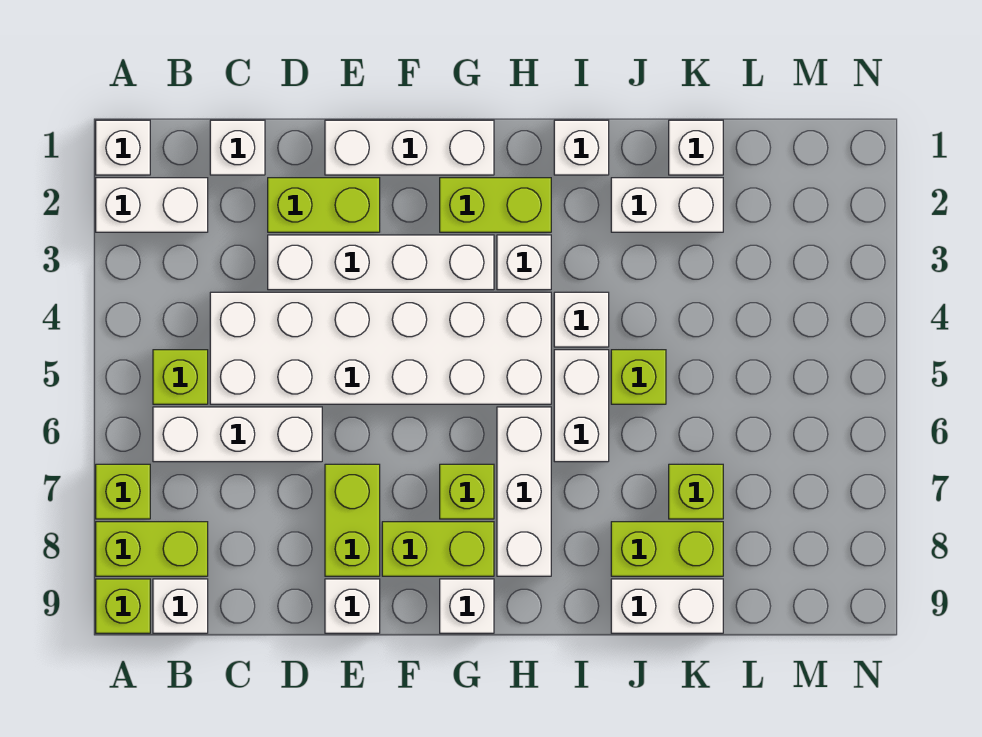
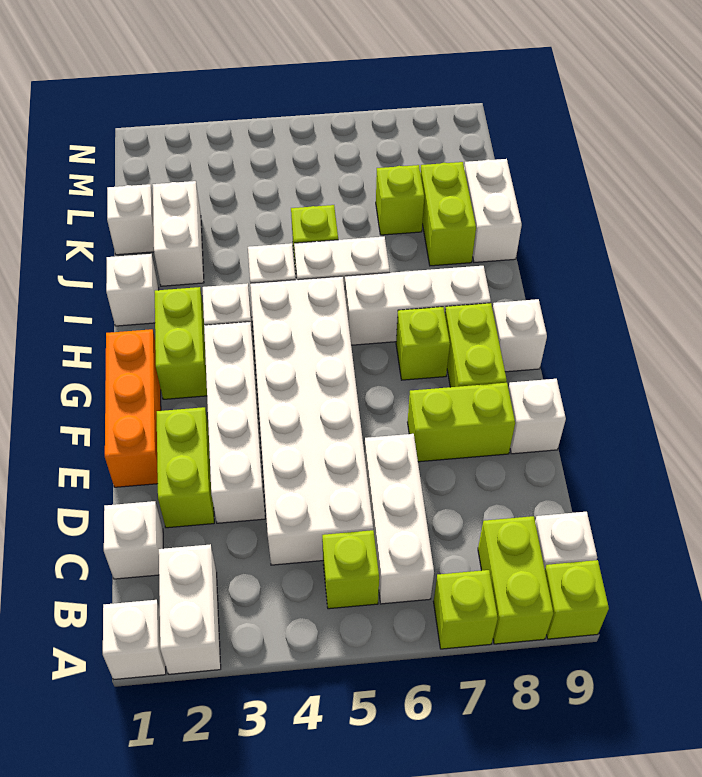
white 1x3 brick [325,120,494,175] -> orange 1x3 brick [105,329,161,487]

